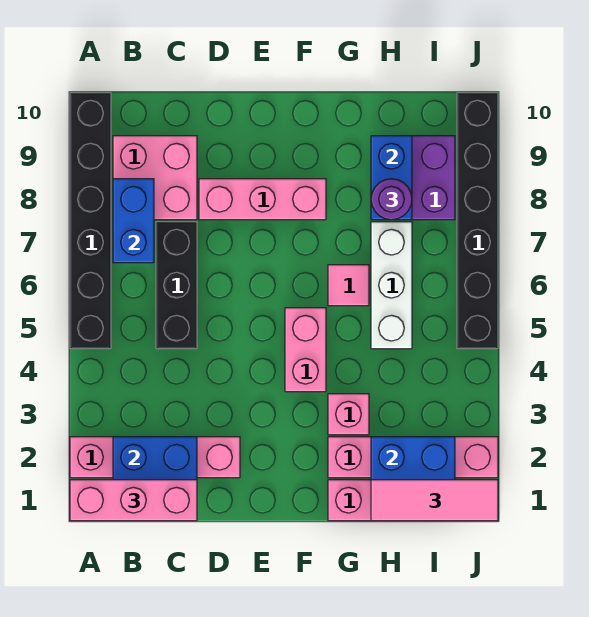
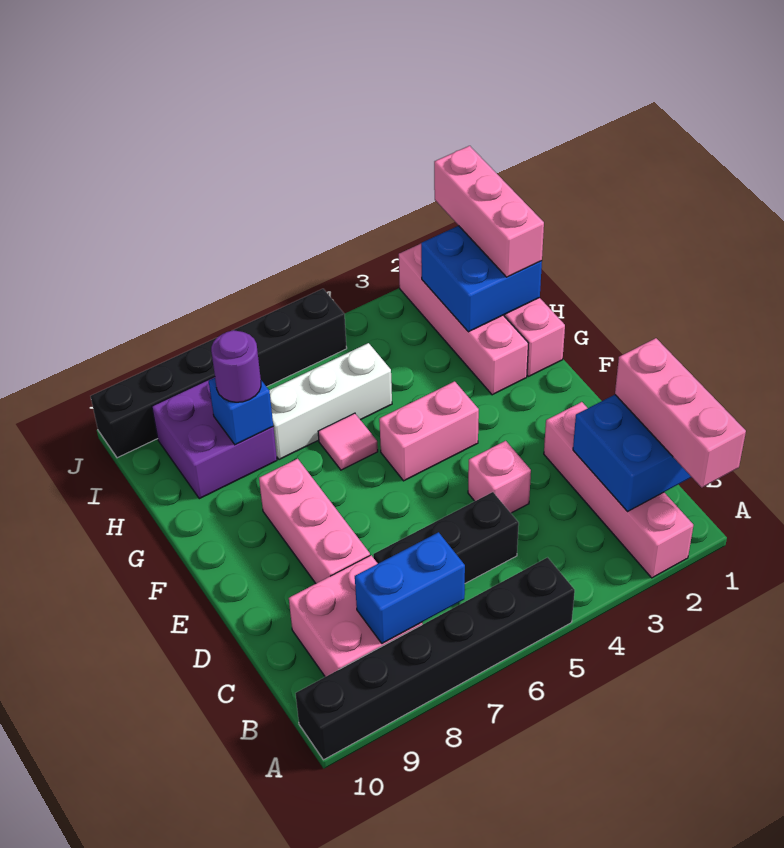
pink 1x1 brick [328,394,369,435] -> pink 1x1 brick moved to [468,441,531,513]
pink 1x3 tile [371,480,498,521] -> pink 1x3 brick [434,146,544,277]
blue 1x2 brick [371,136,412,220] -> blue 1x1 brick [209,378,273,445]

